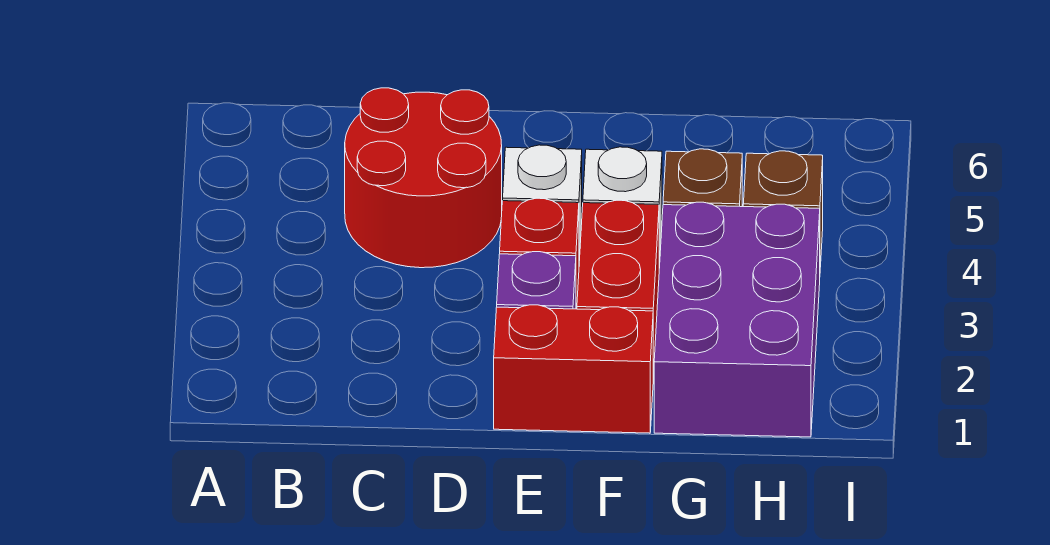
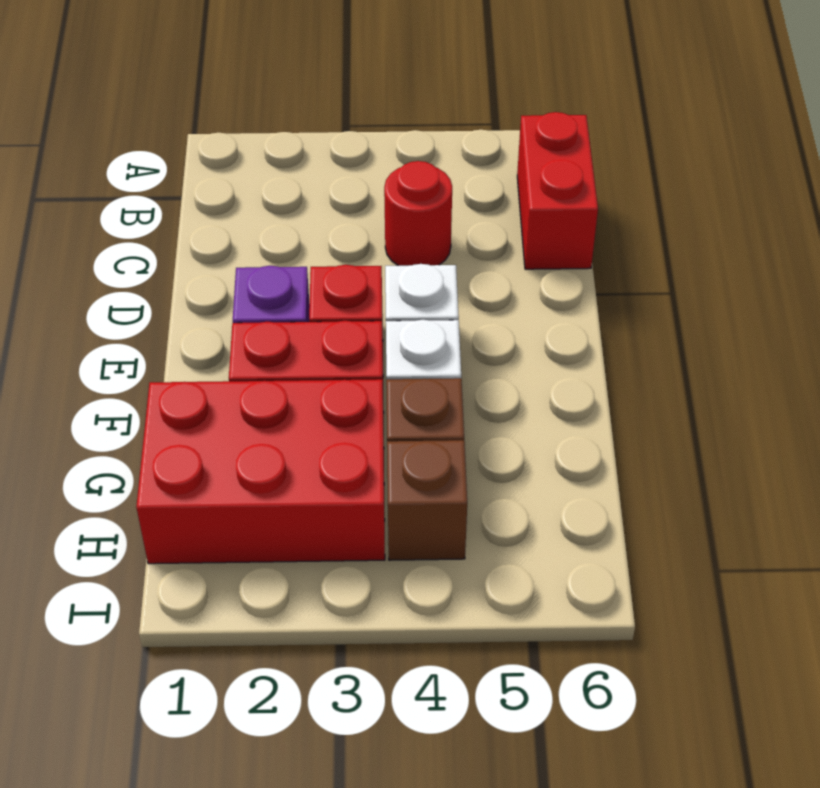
red 2x2 round brick [345,88,502,268] -> red 1x1 round brick [384,161,452,266]
red 1x2 brick [494,305,653,433] -> red 1x2 brick moved to [517,112,598,269]
purple 2x3 brick [654,202,820,437] -> red 2x3 brick [136,379,385,564]

